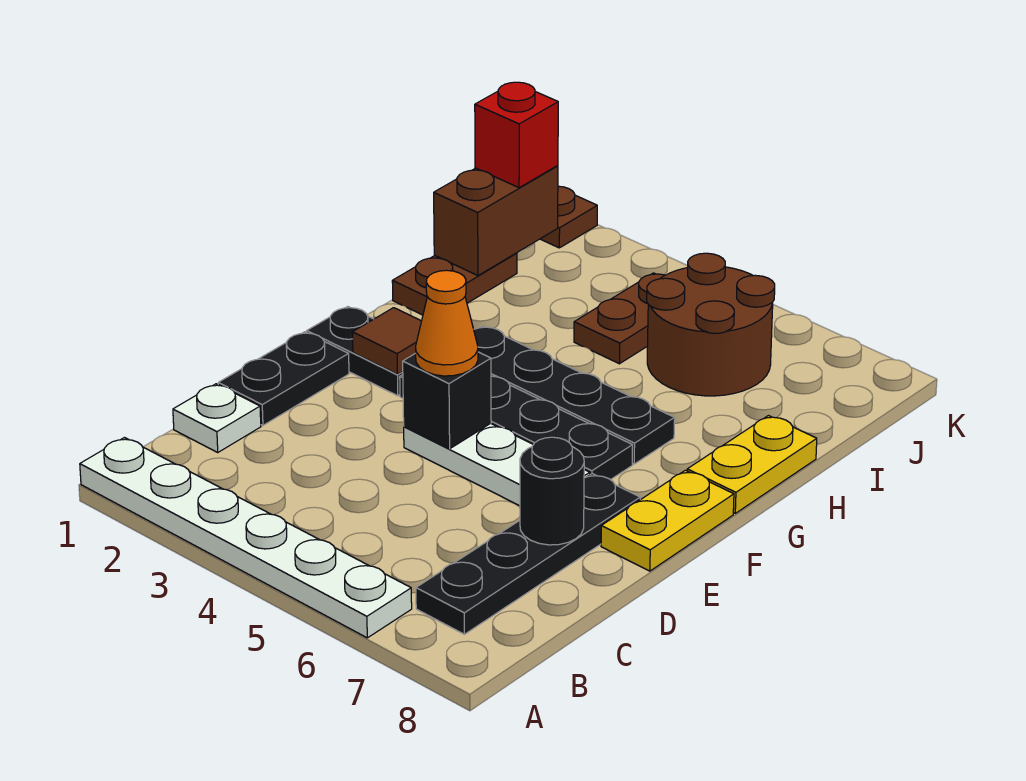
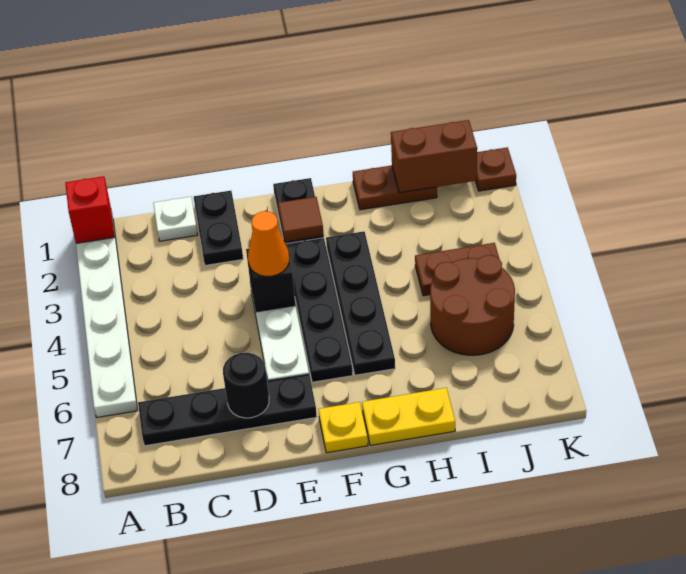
black 1x2 plate [218,332,349,425] -> black 1x2 plate turned to [194,191,243,265]
yellow 1x2 plate [601,470,734,571] -> yellow 1x1 plate [318,402,368,453]
red 1x1 brick [475,82,558,188] -> red 1x1 brick moved to [65,176,115,243]

